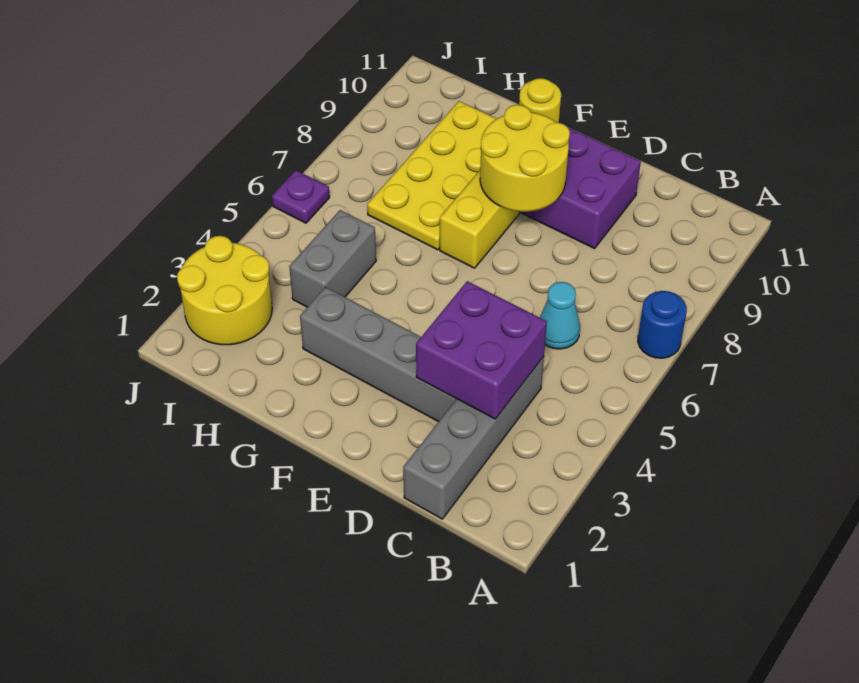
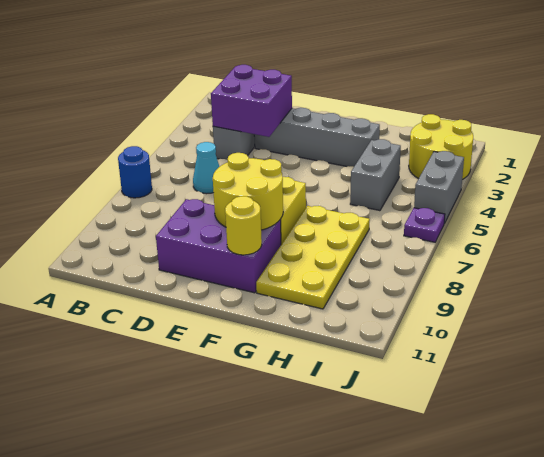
none -> grey 1x2 brick [414,151,464,224]

